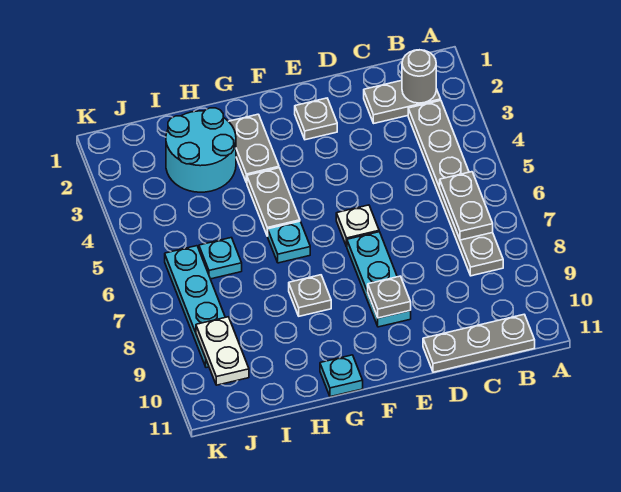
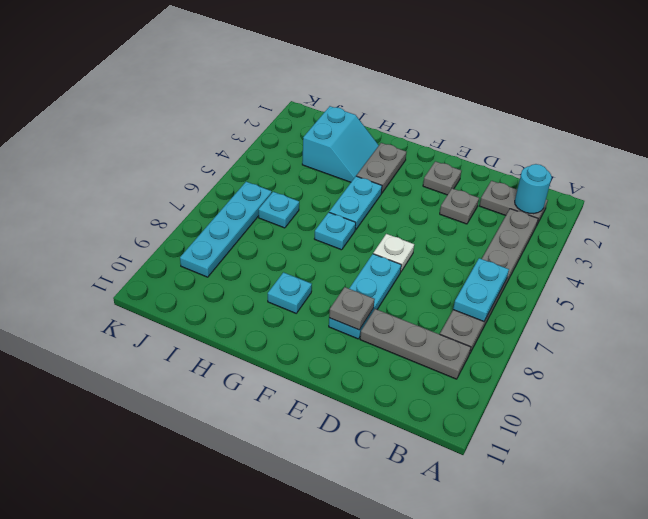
grey 1x1 round brick [402,50,436,103] -> cyan 1x1 round brick [515,164,552,214]
grey 1x2 plate [440,172,493,240] -> cyan 1x2 plate [453,258,509,321]
grey 1x3 plate [423,314,535,372] -> grey 1x3 plate moved to [360,309,471,379]
grey 1x2 plate [247,168,300,236] -> cyan 1x2 plate [329,176,382,230]
grey 1x1 plate [289,275,331,316] -> grey 1x1 plate moved to [440,188,479,224]
cyan 1x1 plate [320,355,363,397] -> cyan 1x1 plate moved to [268,272,312,313]
cyan 2x2 round brick [166,108,236,192] -> cyan 2x2 slope [302,106,379,182]
white 1x2 plate [196,317,249,385] -> none

